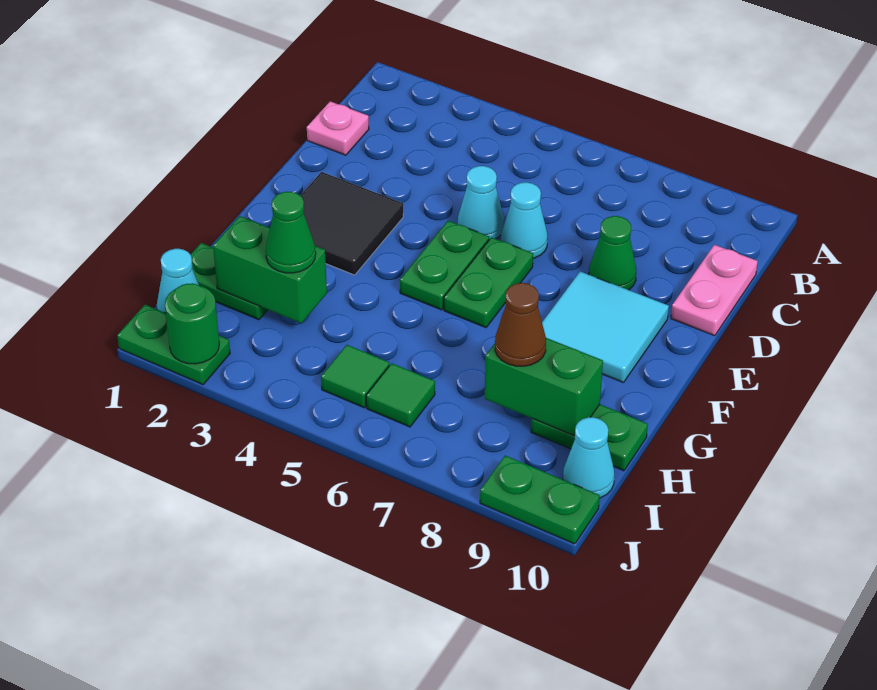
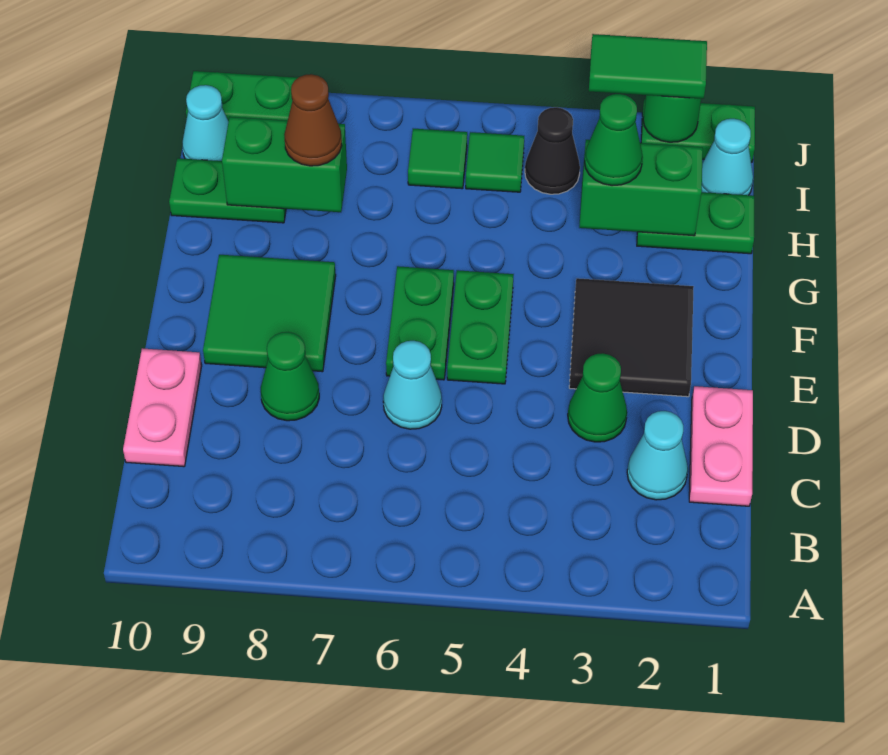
pink 1x1 plate [307,101,369,155] -> pink 1x2 plate [689,386,753,506]
none -> green 1x1 cone [568,353,627,442]
cyan 1x1 cone [458,166,504,239] -> cyan 1x1 cone moved to [627,411,688,500]
cyan 2x2 tile [542,271,669,383] -> green 2x2 tile [203,255,336,372]
none -> black 1x1 cone [525,107,580,194]
none -> green 1x2 tile [589,34,707,99]

